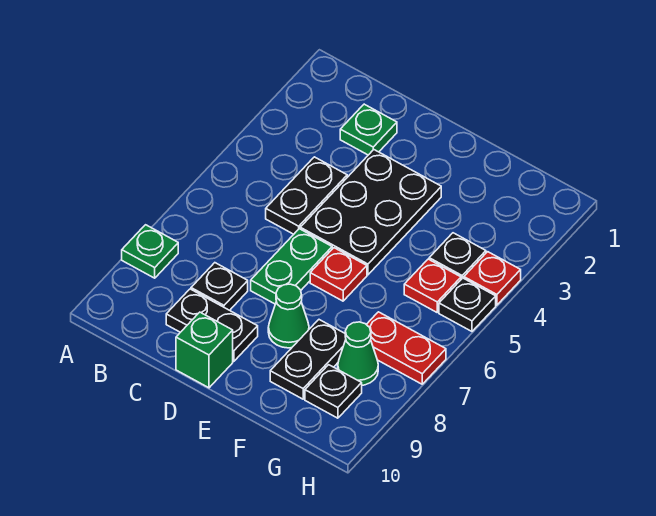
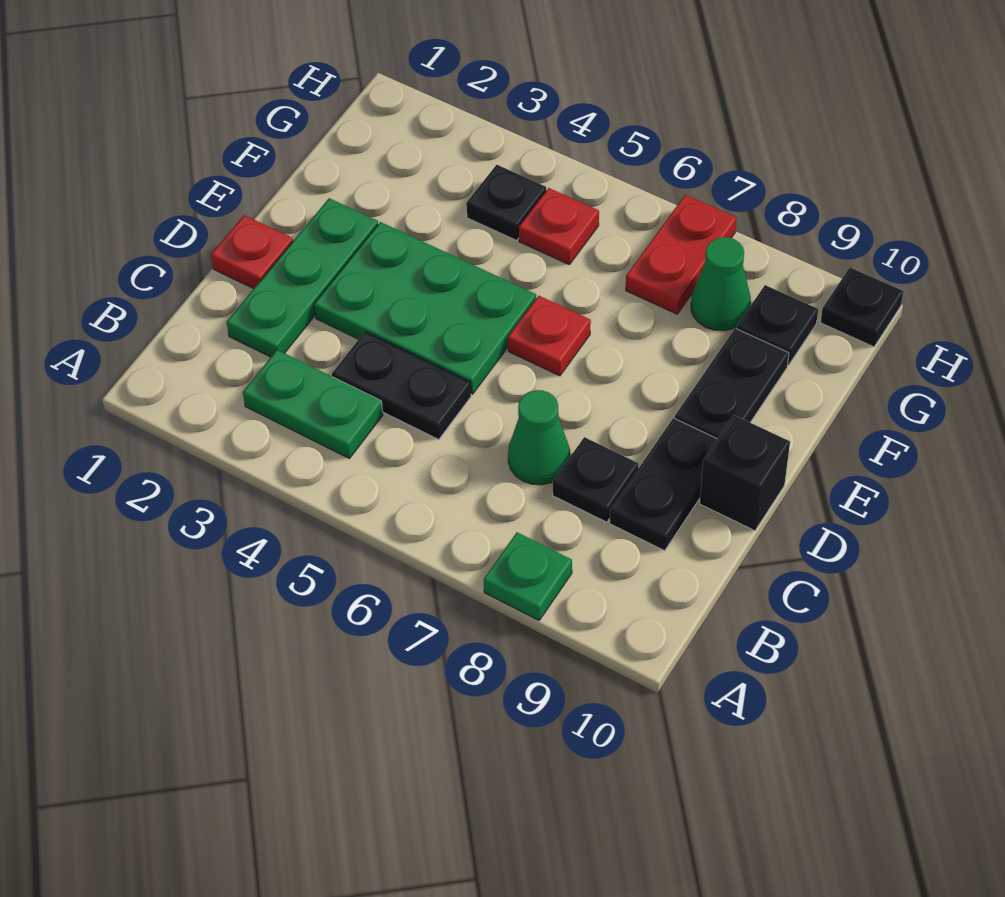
green 1x1 plate [340,104,397,155] -> green 1x3 plate [227,198,378,357]
black 2x3 plate [300,150,441,275] -> green 2x3 plate [314,222,536,394]
green 1x2 plate [251,229,332,304] -> green 1x2 plate moved to [243,350,383,458]
green 1x1 brick [176,312,233,388] -> black 1x1 brick [700,415,790,531]
green 1x1 cone [268,284,309,348] -> green 1x1 cone moved to [508,390,570,485]
black 1x2 plate [270,320,346,399] -> black 1x2 plate turned to [675,328,789,439]
red 1x1 plate [464,252,521,305] -> red 1x1 plate moved to [211,215,293,289]
black 1x1 plate [439,278,496,331] -> black 1x1 plate moved to [821,268,903,347]

